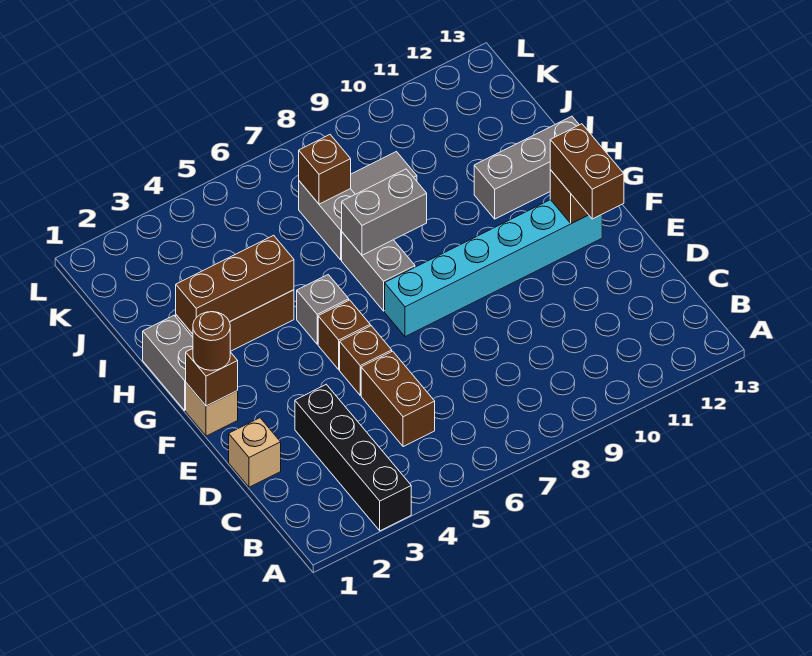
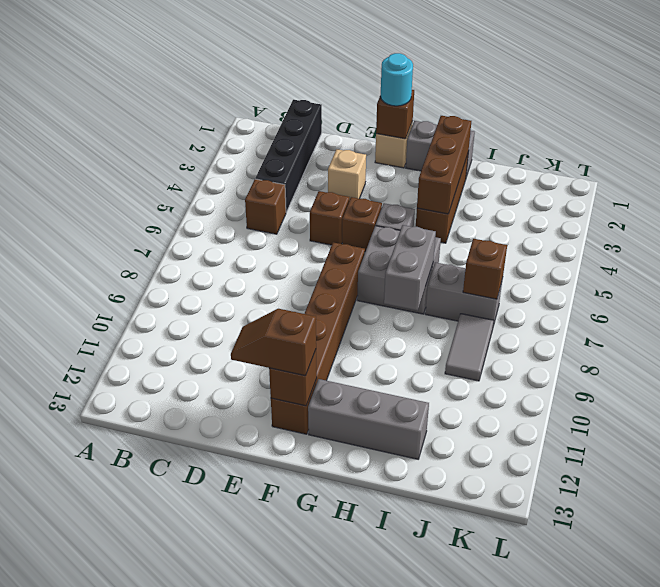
black 1x4 brick [295,384,411,531] -> black 1x4 brick turned to [255,100,322,212]
brown 1x2 brick [361,351,435,447] -> brown 1x1 brick [245,179,286,234]
tan 1x1 brick [229,418,281,487] -> tan 1x1 brick moved to [328,149,366,200]
brown 1x2 brick [550,124,624,219] -> brown 1x2 slope [231,309,316,376]
brown 1x1 round brick [193,312,230,370] -> cyan 1x1 round brick [381,53,413,106]
cyan 1x6 brick [385,200,602,337] -> brown 1x6 brick [271,242,365,434]
grey 1x2 brick [342,232,415,311] -> grey 2x2 brick [357,226,441,314]
grey 1x3 brick [474,116,579,219] -> grey 1x3 brick turned to [308,379,429,459]

